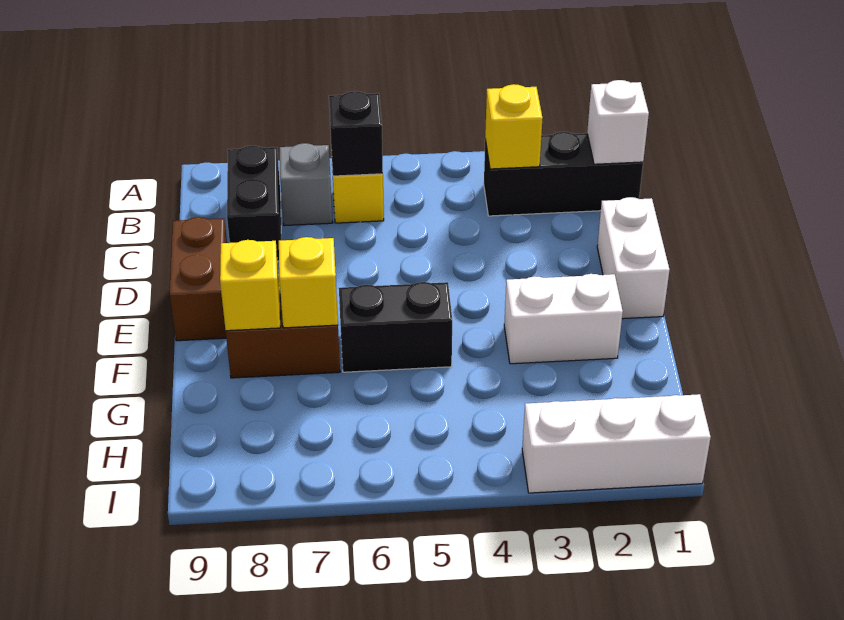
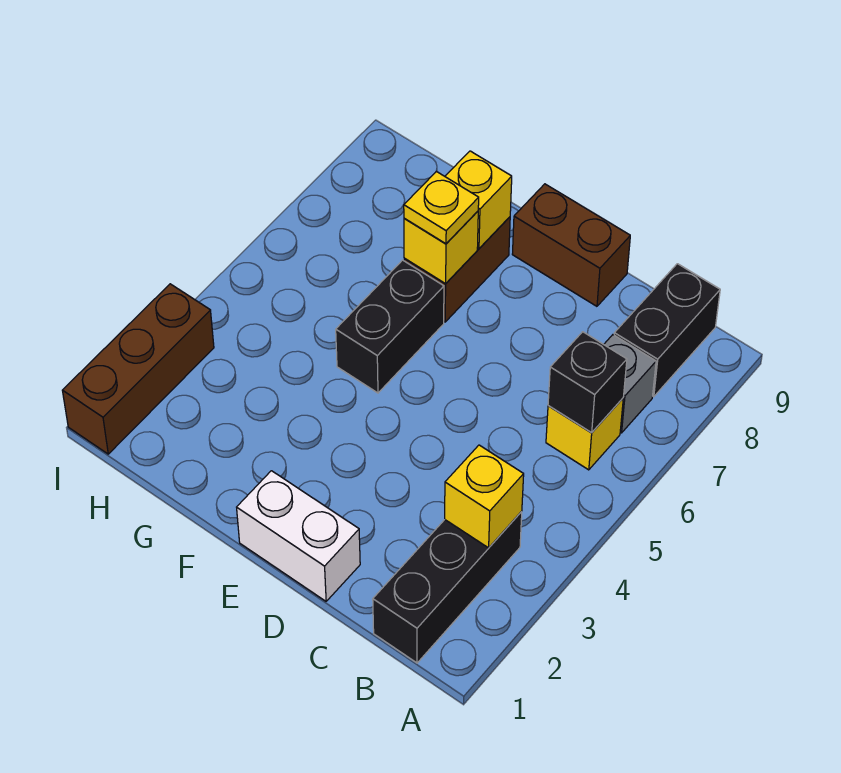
white 1x1 brick [587,80,649,164] -> none
black 1x2 brick [227,146,281,261] -> black 1x2 brick turned to [614,264,720,397]
white 1x2 brick [504,274,623,364] -> none
none -> yellow 1x1 plate [404,171,479,244]
white 1x3 brick [522,394,711,493] -> brown 1x3 brick [62,284,214,454]

